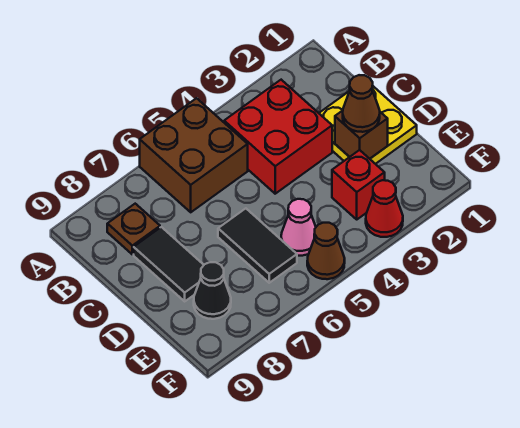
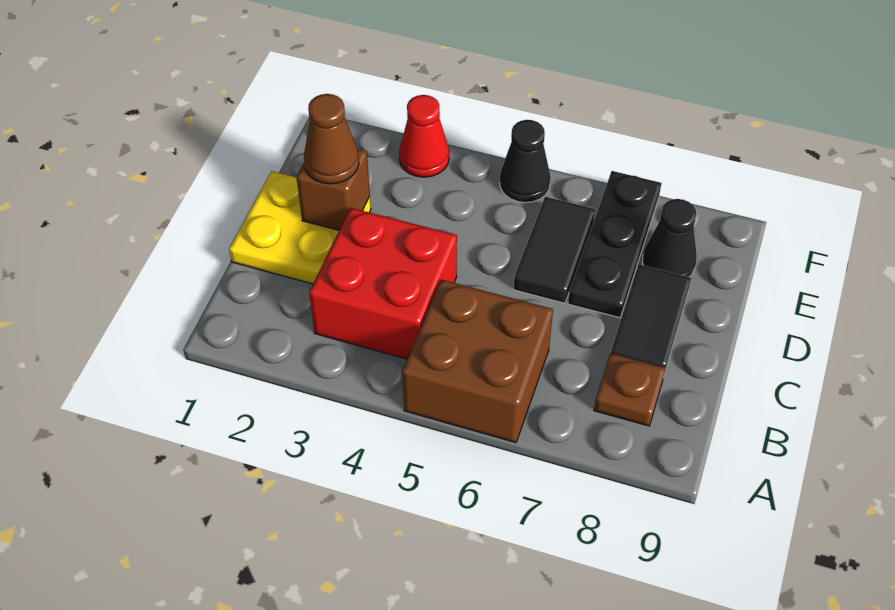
none -> black 1x3 plate [568,171,661,318]
red 1x1 brick [332,150,385,219] -> none
pink 1x1 cone [281,199,316,256] -> none
brown 1x1 cone [307,223,345,279] -> black 1x1 cone [500,120,551,203]

